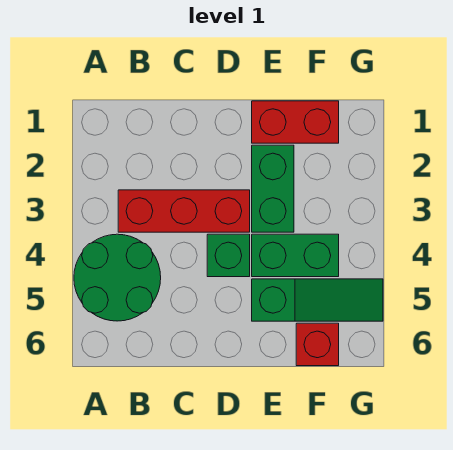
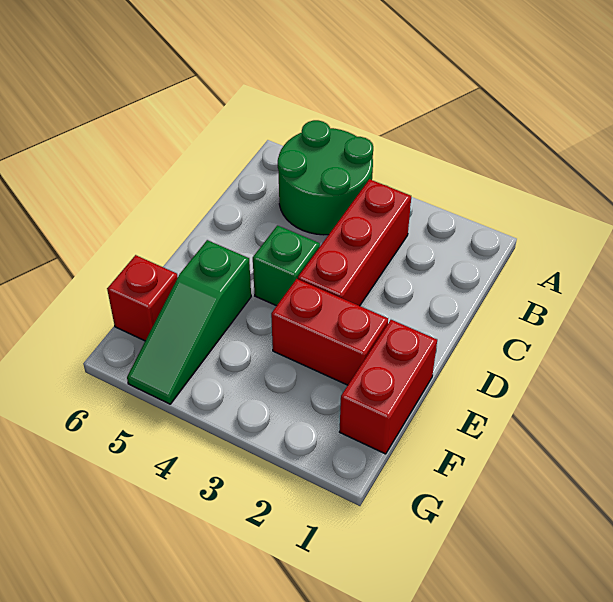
green 1x2 brick [252,145,294,232] -> red 1x2 brick [271,279,388,385]
green 1x2 brick [252,234,339,277] -> none

